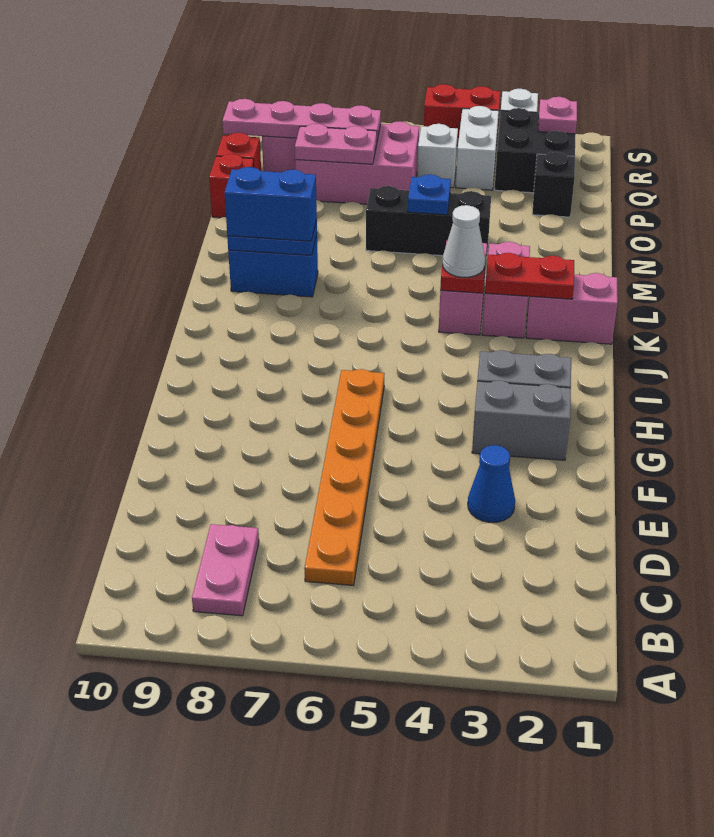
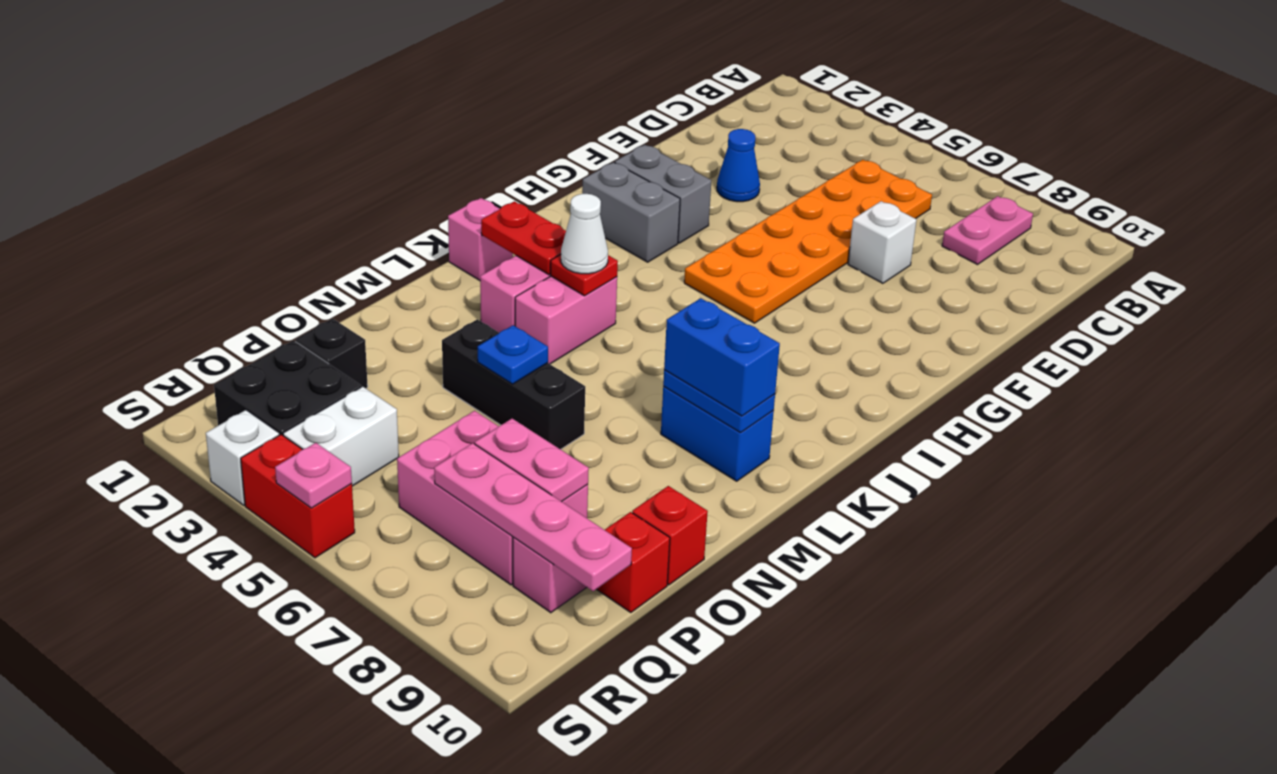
orange 1x6 plate [304,369,384,586] -> orange 2x6 plate [684,160,932,323]
pink 1x2 brick [526,273,618,344] -> pink 1x1 brick [448,198,513,281]
white 1x1 brick [417,124,458,188] -> white 1x1 brick moved to [848,201,916,283]
pink 1x1 plate [538,97,577,134] -> pink 1x1 plate moved to [275,443,352,508]

